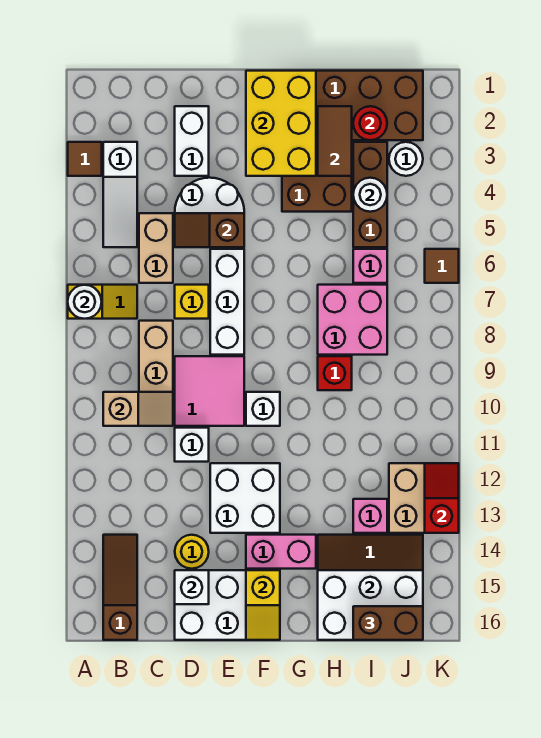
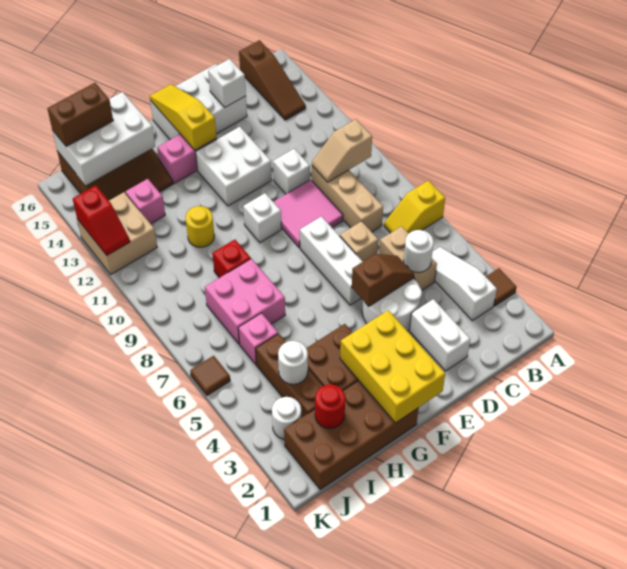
white 1x1 round brick [68,285,102,319] -> white 1x1 round brick moved to [404,230,434,272]
yellow 1x1 brick [175,285,209,319] -> tan 1x1 brick [340,221,378,261]
yellow 1x1 round brick [175,535,209,569] -> yellow 1x1 round brick moved to [185,206,214,247]
yellow 1x2 slope [246,570,280,640] -> yellow 1x3 slope [150,84,217,150]
brown 1x2 tile [318,106,352,176] -> none

